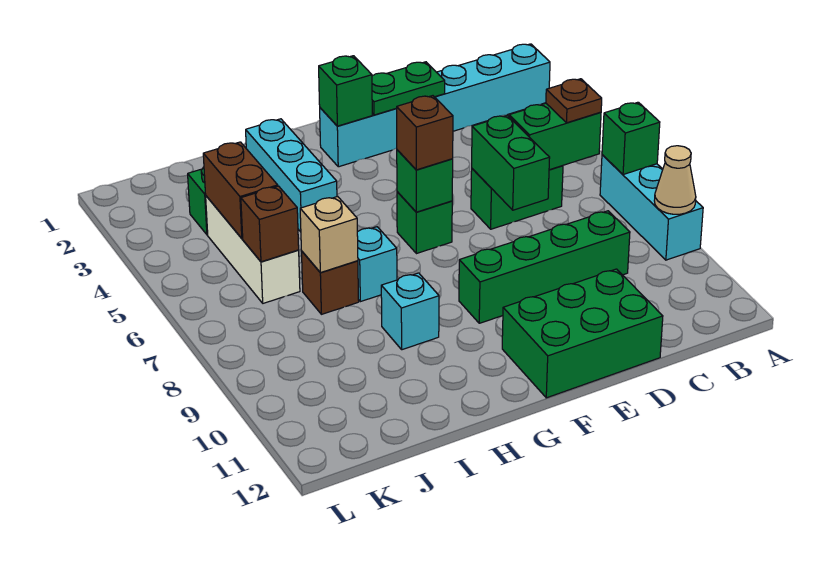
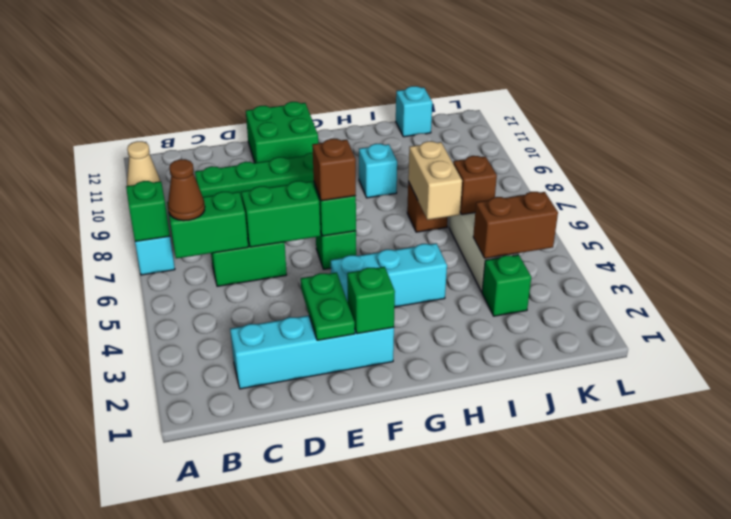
cyan 1x6 brick [320,44,550,167] -> cyan 1x4 brick [230,315,394,389]
brown 1x1 plate [546,79,602,123] -> brown 1x1 cone [168,159,205,221]
green 1x2 plate [372,62,445,115] -> green 1x2 plate turned to [301,272,355,340]
green 1x2 brick [472,115,550,210] -> green 1x2 brick turned to [241,181,321,247]
green 2x3 brick [502,269,663,398] -> green 2x2 brick [246,102,318,163]
cyan 1x3 brick [246,119,337,232] -> cyan 1x3 brick turned to [331,243,447,307]
cyan 1x1 brick [357,227,397,302] -> cyan 1x1 brick moved to [396,86,432,137]
tan 1x1 brick [300,197,358,273] -> tan 1x2 brick [408,141,462,220]
brown 1x2 brick [203,142,278,239] -> brown 1x2 brick turned to [473,192,558,259]

